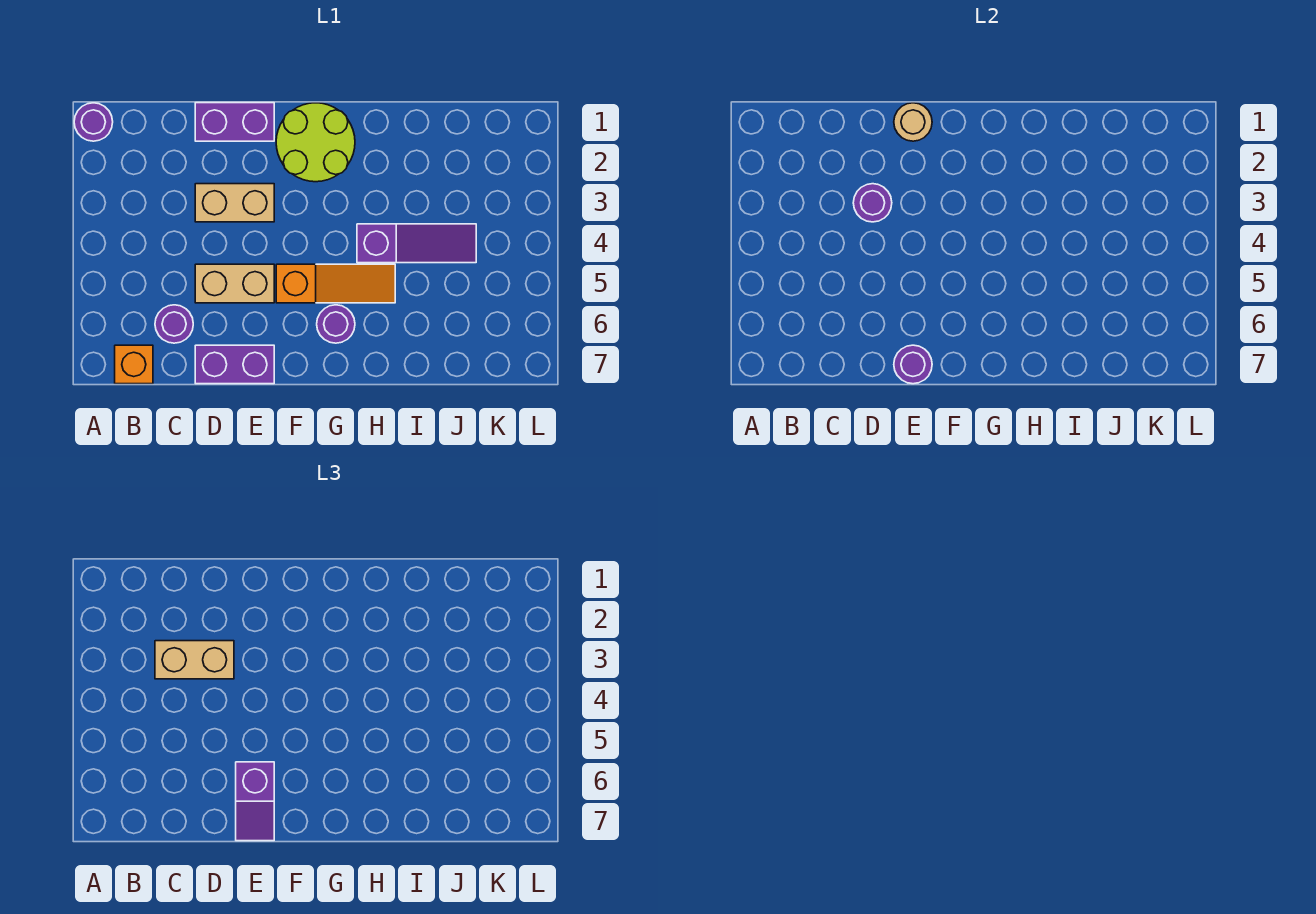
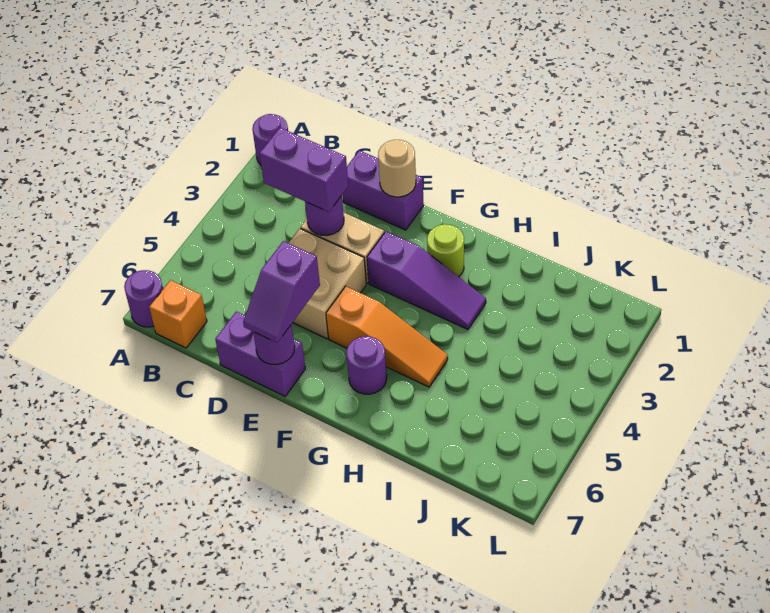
tan 1x2 brick [155,641,234,679] -> purple 1x2 brick [260,128,348,212]
purple 1x1 round brick [155,305,193,343] -> purple 1x1 round brick moved to [124,270,163,327]
tan 1x2 brick [195,264,274,303] -> tan 2x2 brick [289,228,366,339]
lime 2x2 round brick [276,103,355,182] -> lime 1x1 round brick [427,224,464,277]
purple 1x3 slope [357,224,476,263] -> purple 1x3 slope moved to [367,231,486,329]

